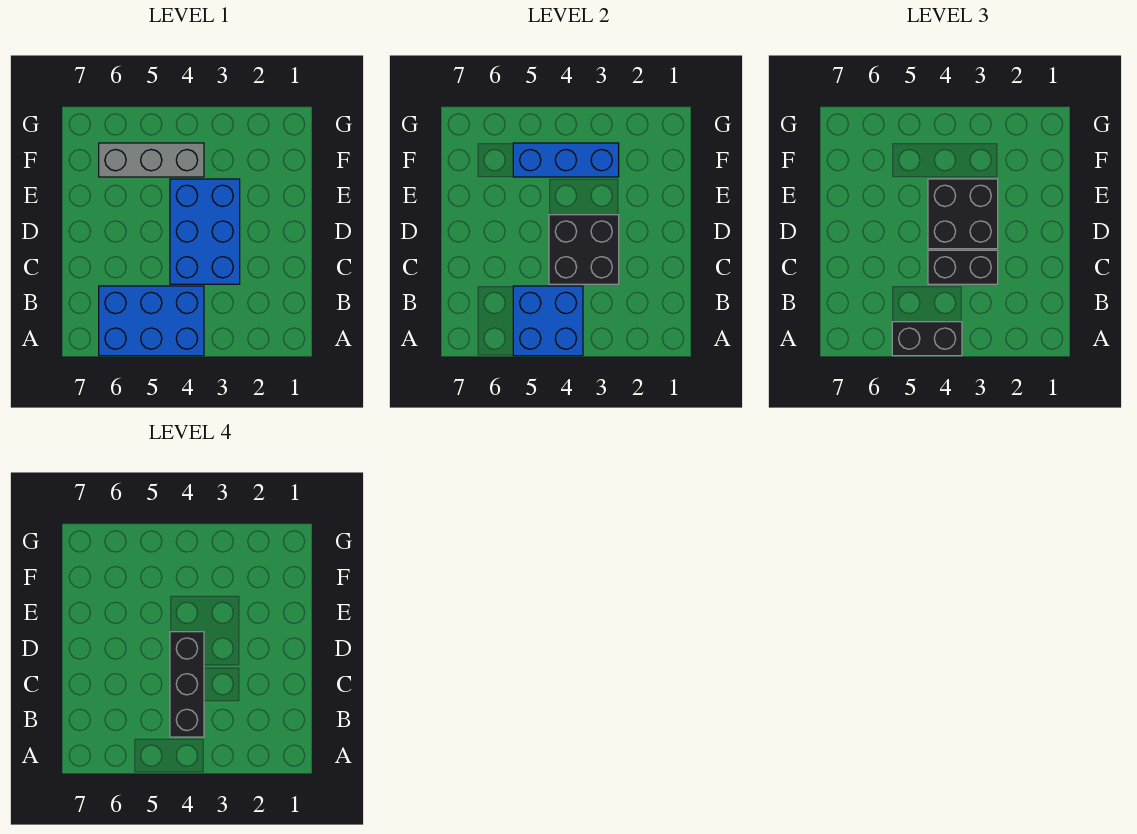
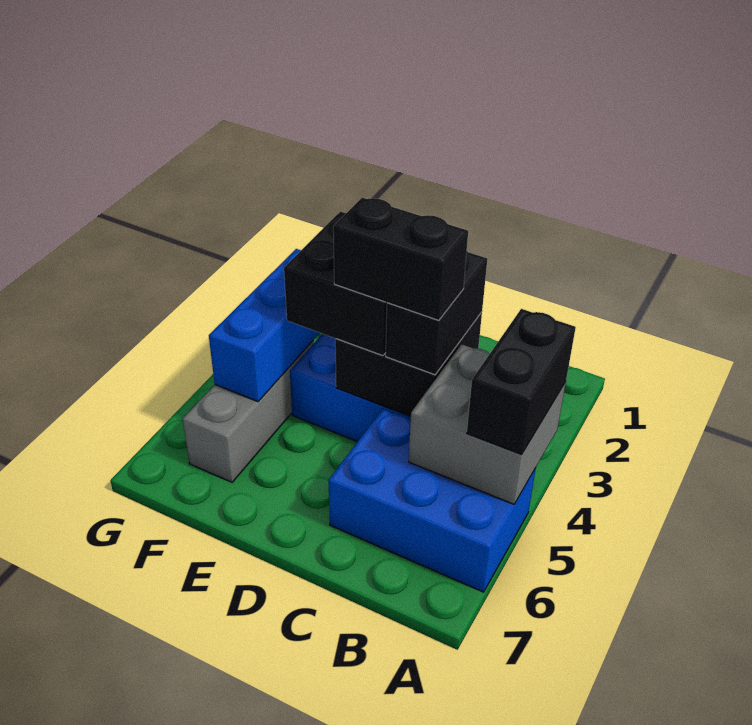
blue 2x3 brick [99,286,204,356] -> blue 2x3 brick turned to [329,409,536,592]
blue 2x2 brick [513,286,583,356] -> grey 2x2 brick [409,344,566,504]
black 1x3 brick [170,632,204,737] -> black 1x2 brick [333,198,468,320]

